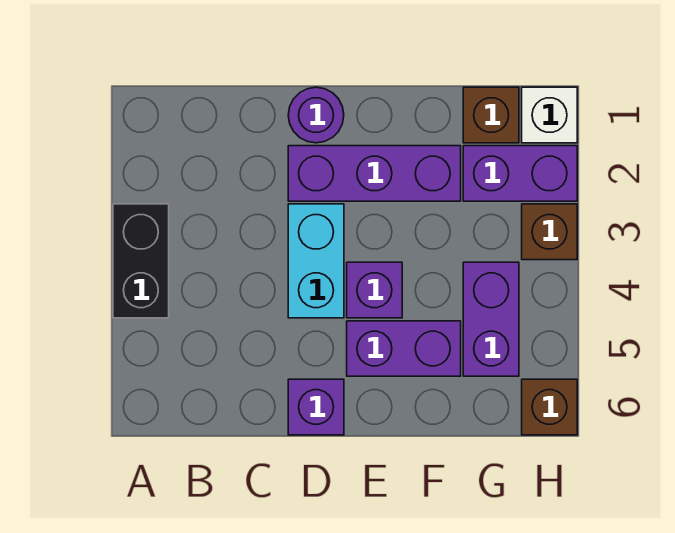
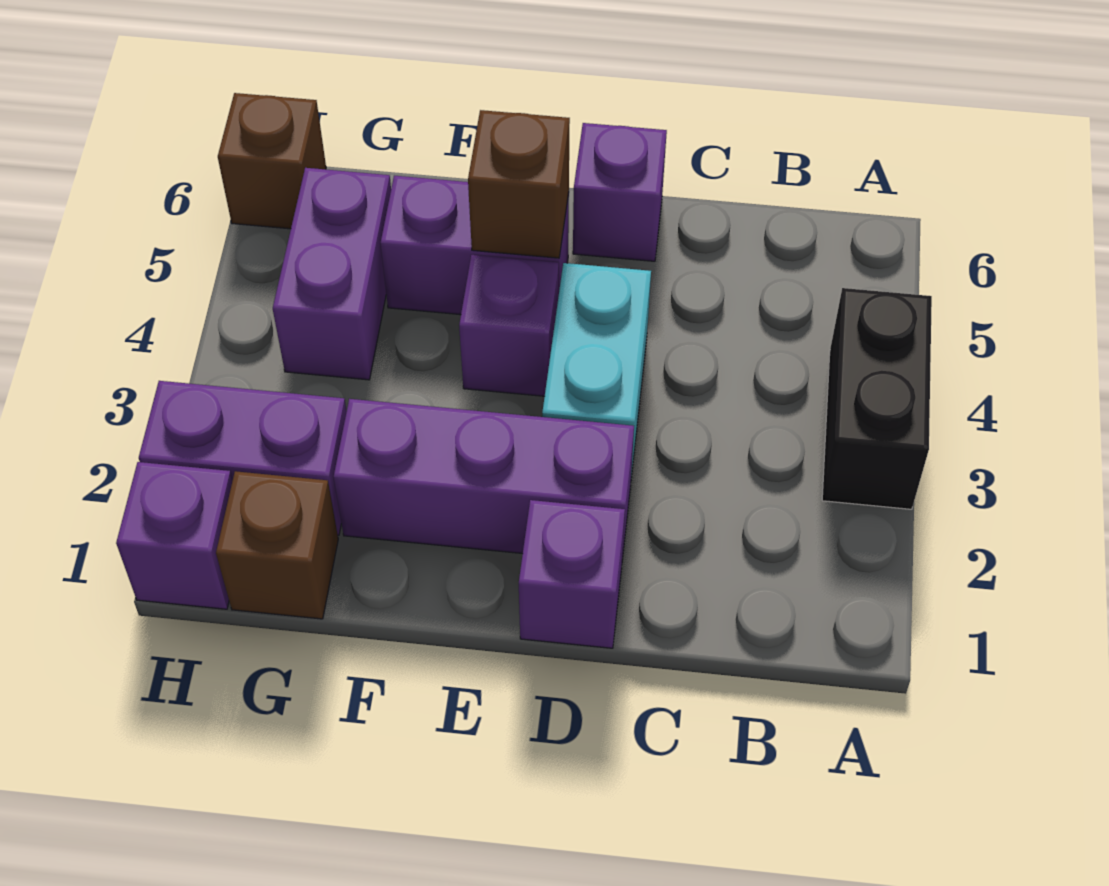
purple 1x1 round brick [288,87,344,143] -> purple 1x1 brick [519,500,625,648]
white 1x1 brick [522,87,577,143] -> purple 1x1 brick [116,462,233,609]
brown 1x1 brick [522,204,577,260] -> brown 1x1 brick moved to [468,110,570,258]

